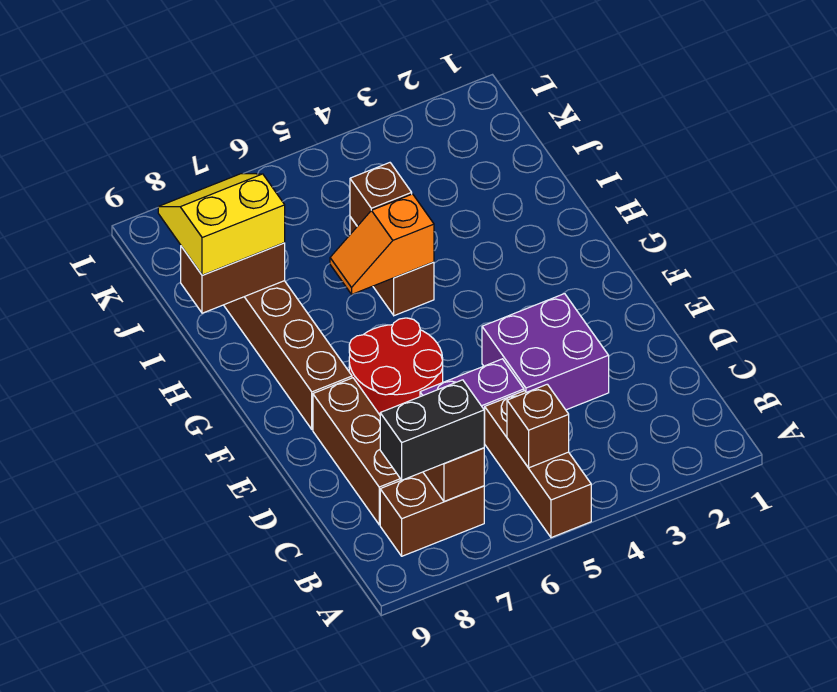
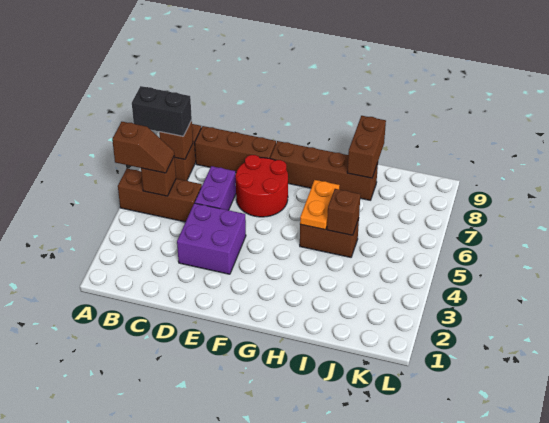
none -> brown 1x2 slope [112,122,174,173]
black 1x2 brick [380,380,484,480] -> black 1x2 brick turned to [132,86,192,136]
orange 1x2 slope [330,194,434,294] -> orange 1x2 plate [300,180,339,230]
yellow 2x2 slope [158,174,285,275] -> none

